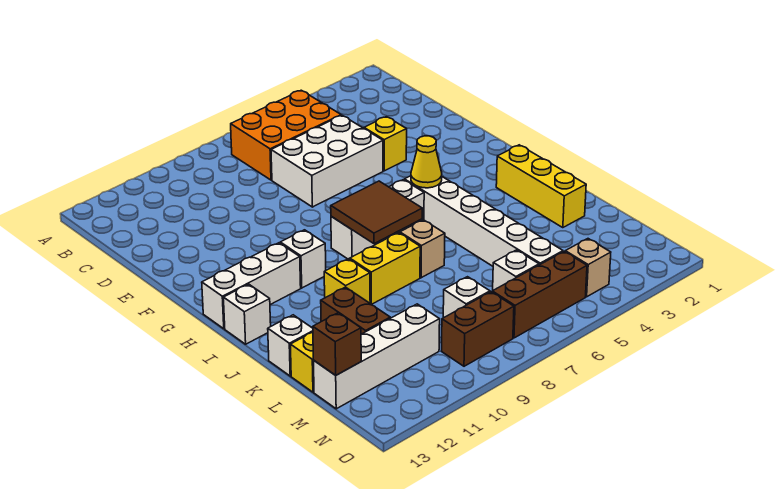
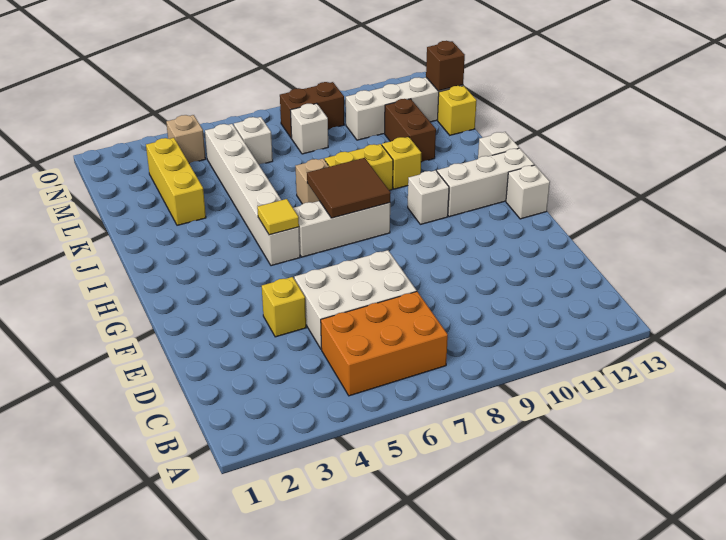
yellow 1x1 cone [411,136,442,188] -> yellow 1x1 tile [257,199,299,235]
yellow 1x3 brick [496,145,586,228] -> yellow 1x3 brick moved to [146,138,206,225]
white 1x1 brick [268,315,313,376] -> white 1x1 brick moved to [506,165,550,219]
brown 1x3 brick [492,251,587,338] -> none

